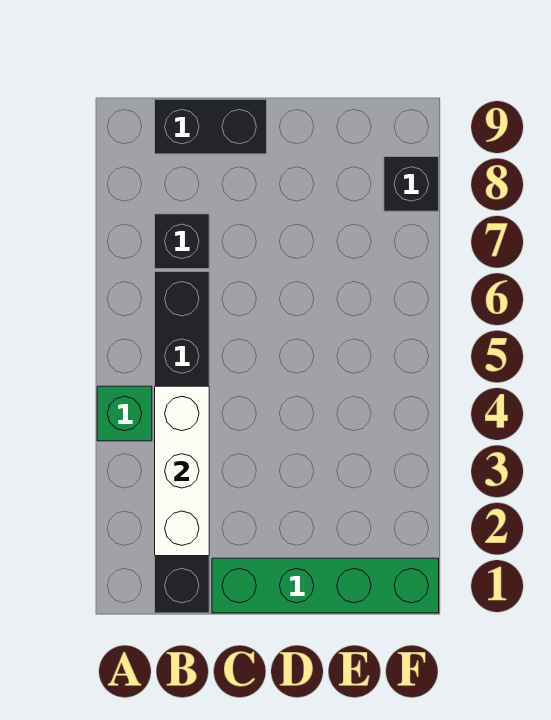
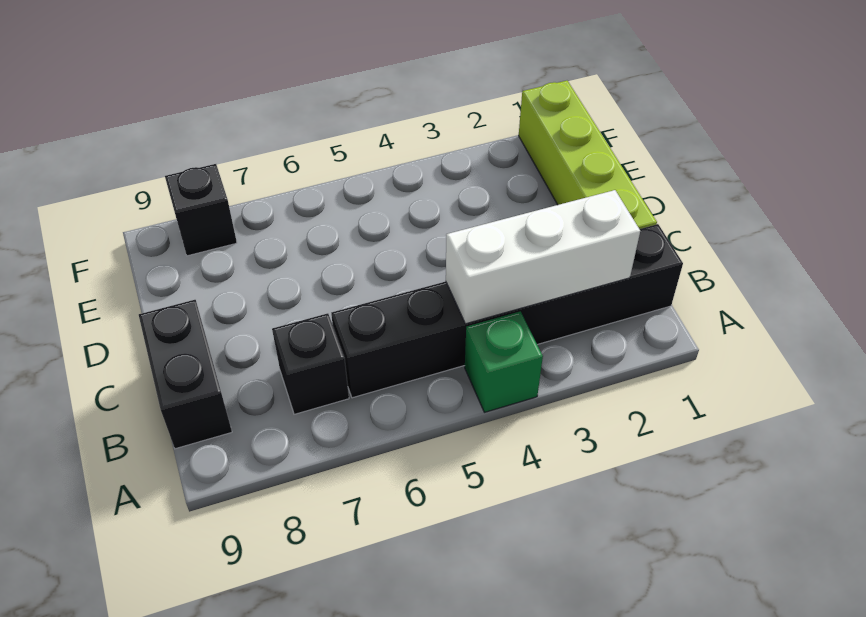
green 1x4 brick [212,558,439,613] -> lime 1x4 brick [519,81,657,229]

